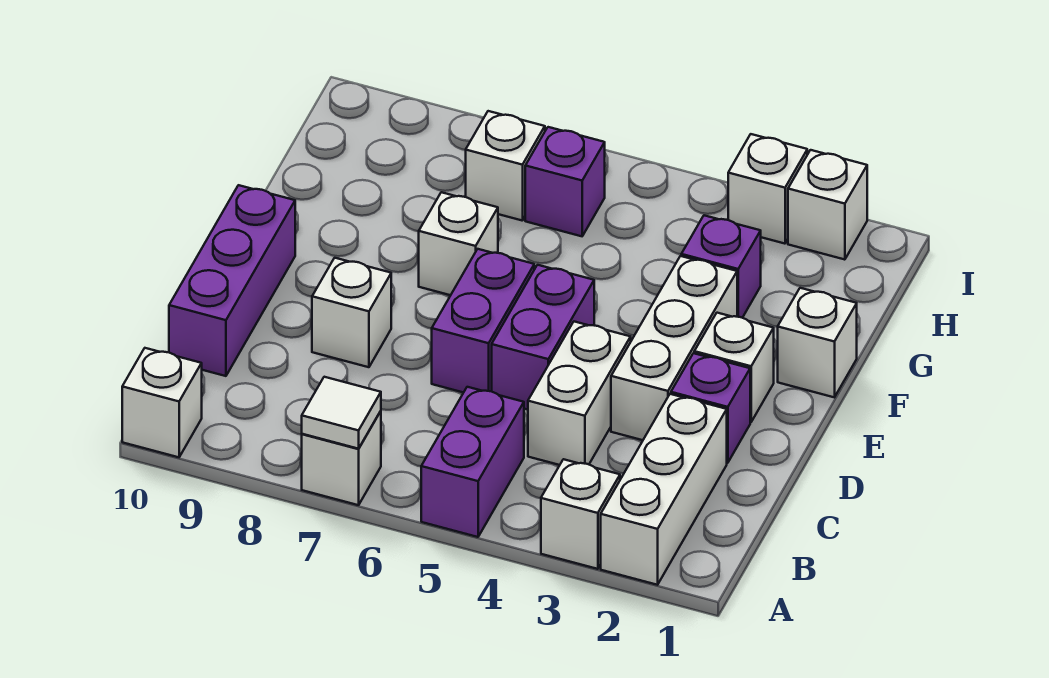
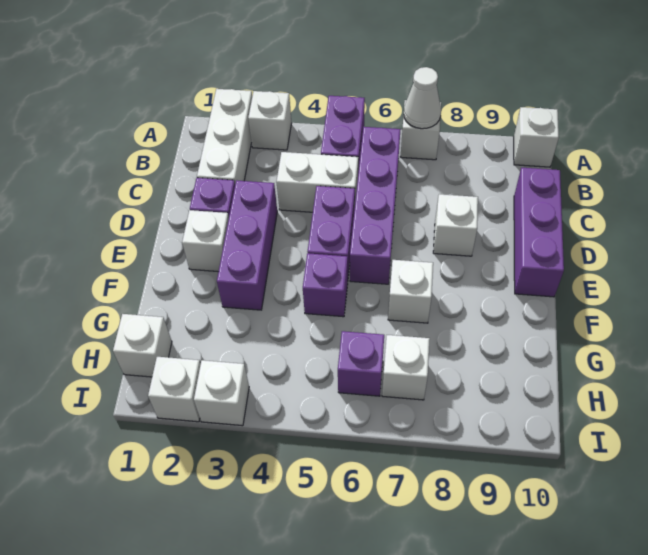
white 1x1 tile [302,377,381,449] -> white 1x1 cone [404,67,441,129]
white 1x2 brick [528,322,631,465] -> white 1x2 brick turned to [276,152,358,212]
white 1x3 brick [611,256,737,440] -> purple 1x3 brick [217,180,277,310]
purple 1x2 brick [432,249,534,393] -> purple 1x4 brick [350,127,401,284]
white 1x1 brick [778,288,857,397] -> white 1x1 brick moved to [113,314,172,377]
purple 1x1 brick [681,215,761,318] -> purple 1x1 brick moved to [303,253,348,317]

